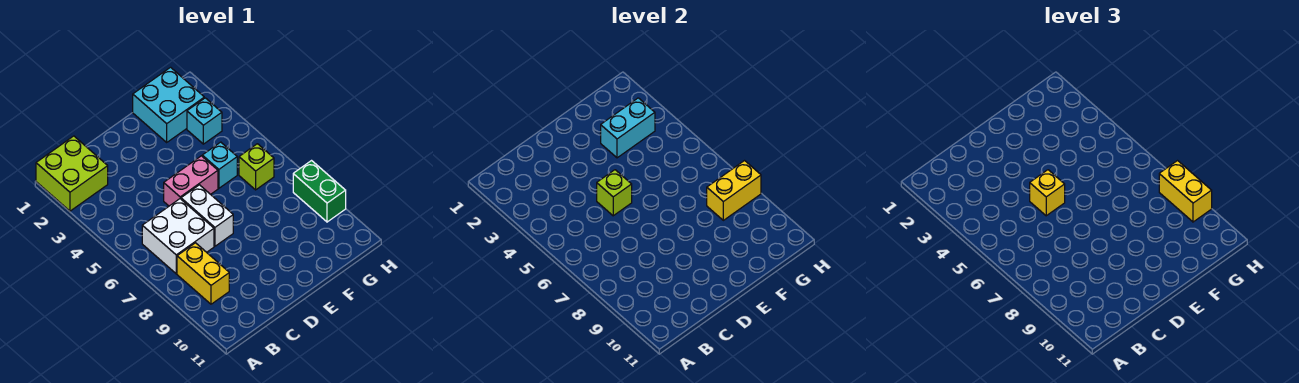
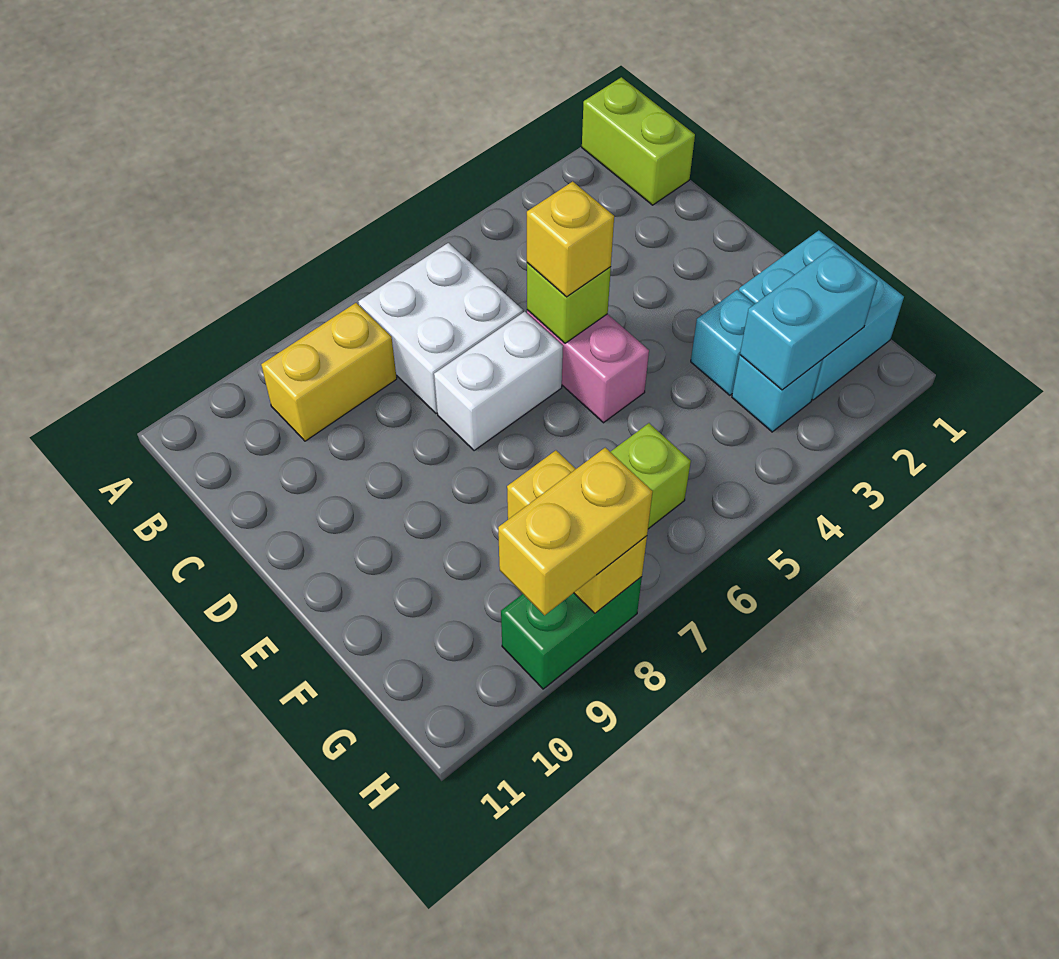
lime 2x2 brick [36,136,108,211] -> lime 1x2 brick [582,77,695,205]
cyan 1x2 brick [601,98,655,158] -> cyan 1x2 brick turned to [740,247,877,390]
cyan 1x1 brick [202,142,237,188] -> cyan 1x1 brick moved to [691,290,754,395]

